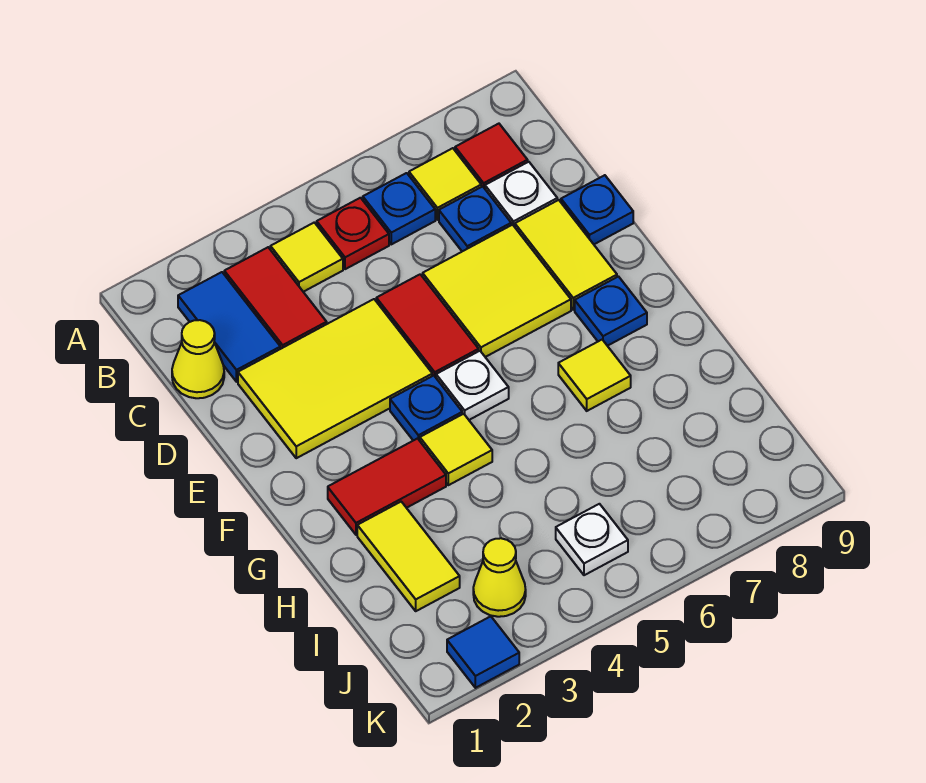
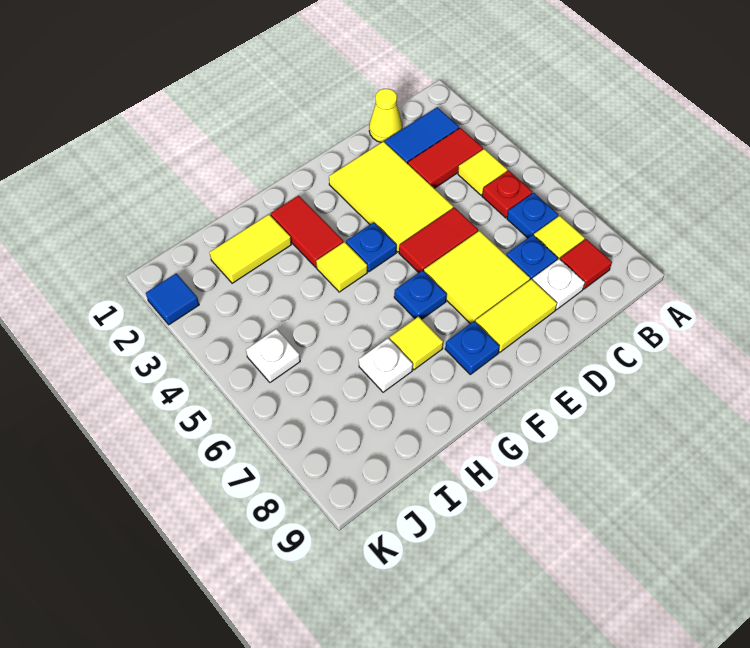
blue 1x1 plate [561,175,633,244] -> blue 1x1 plate moved to [394,270,447,319]
white 1x1 plate [436,351,509,420] -> white 1x1 plate moved to [359,338,413,392]
yellow 1x1 cone [473,538,526,617] -> none

